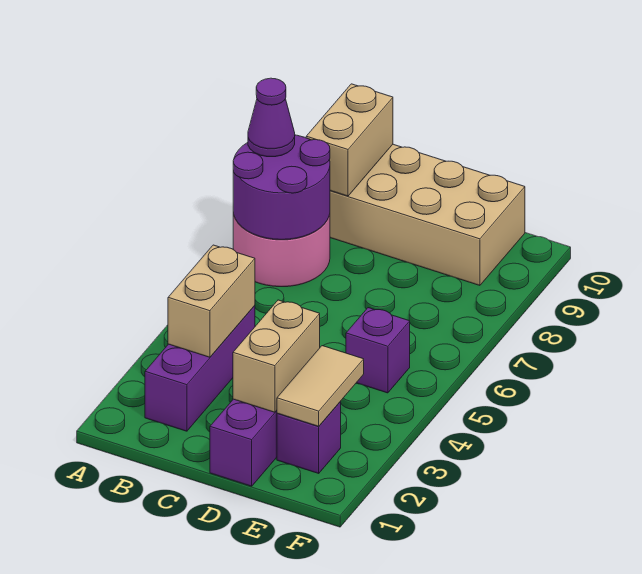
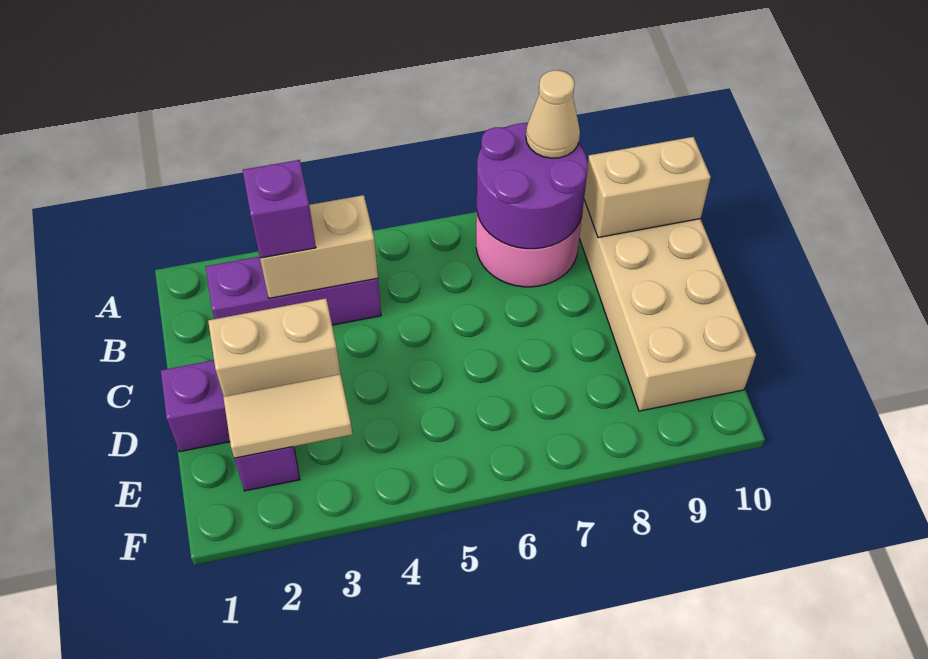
purple 1x1 cone [248,78,295,157] -> tan 1x1 cone [526,70,580,158]
purple 1x1 brick [346,308,410,393] -> purple 1x1 brick moved to [243,160,316,258]

